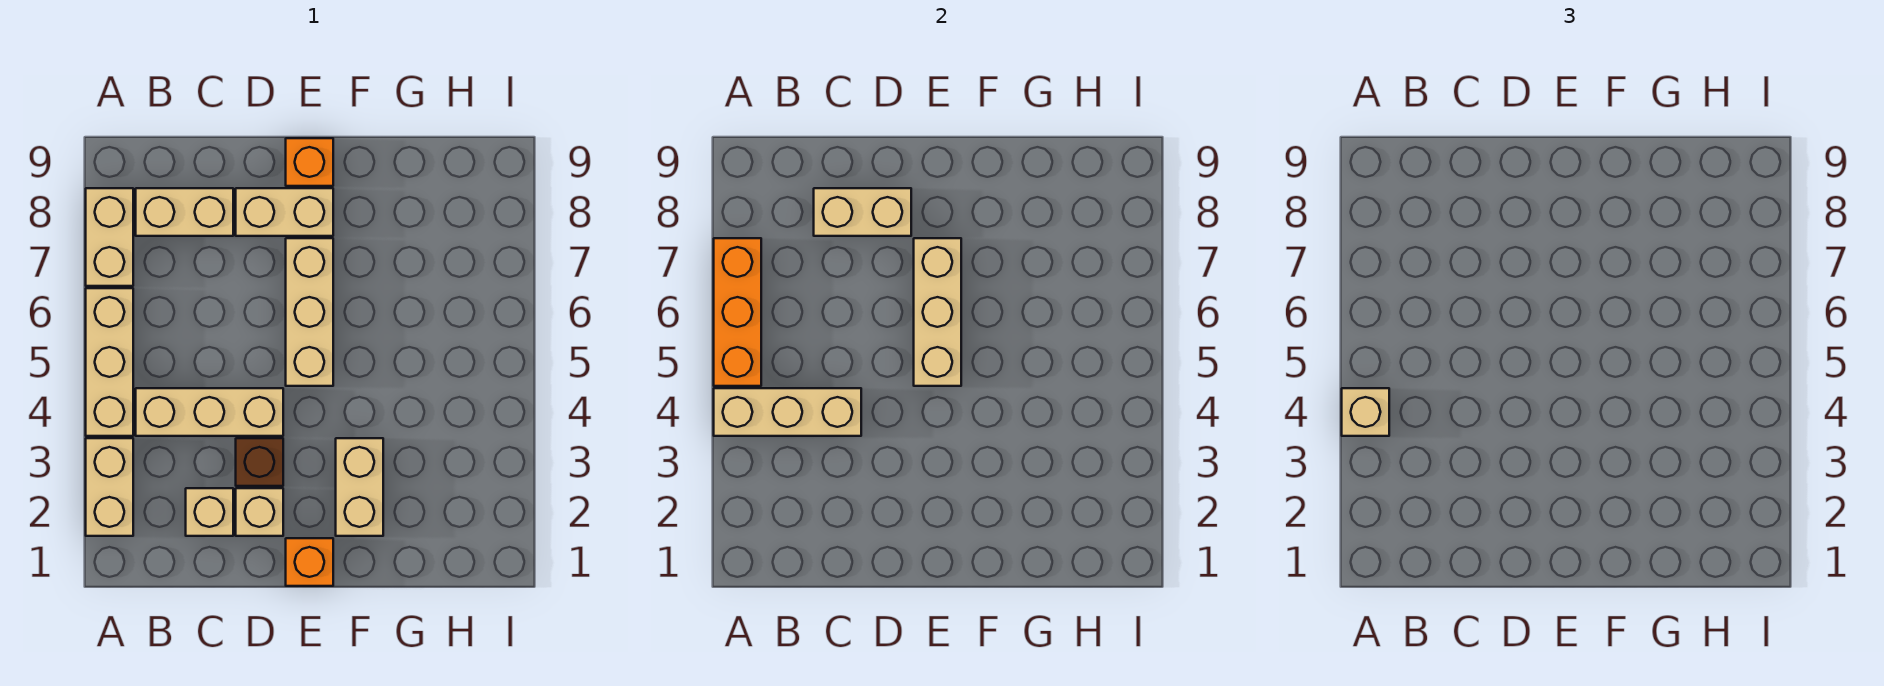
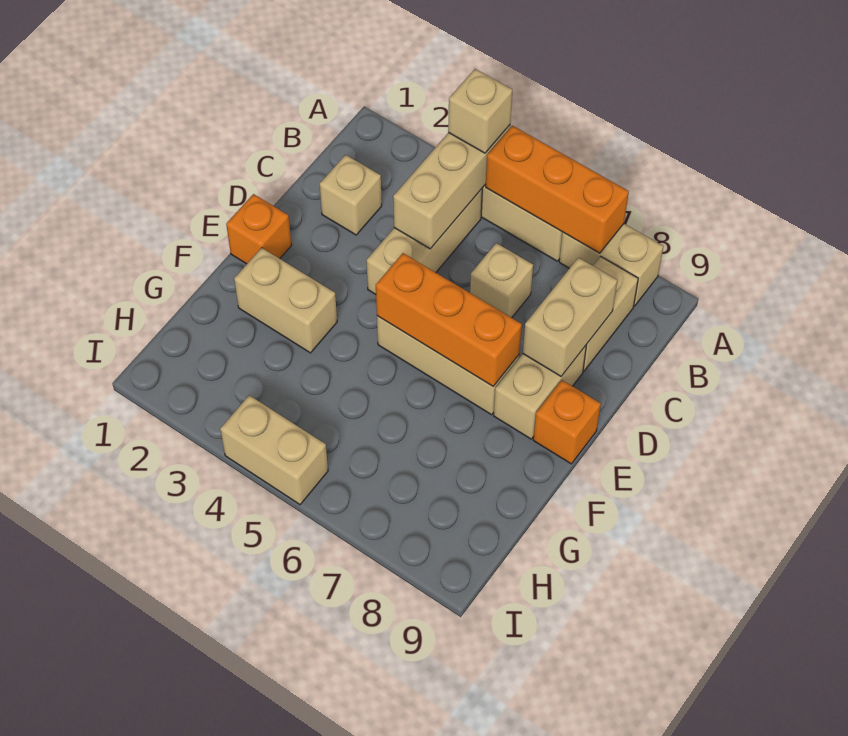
tan 1x2 brick [86,438,133,536] -> tan 1x2 brick moved to [220,395,328,505]
tan 1x1 brick [236,488,283,536] -> tan 1x1 brick moved to [470,243,533,318]
brown 1x1 brick [236,438,283,486] -> none
tan 1x3 brick [914,238,961,386] -> orange 1x3 brick [376,253,522,386]

